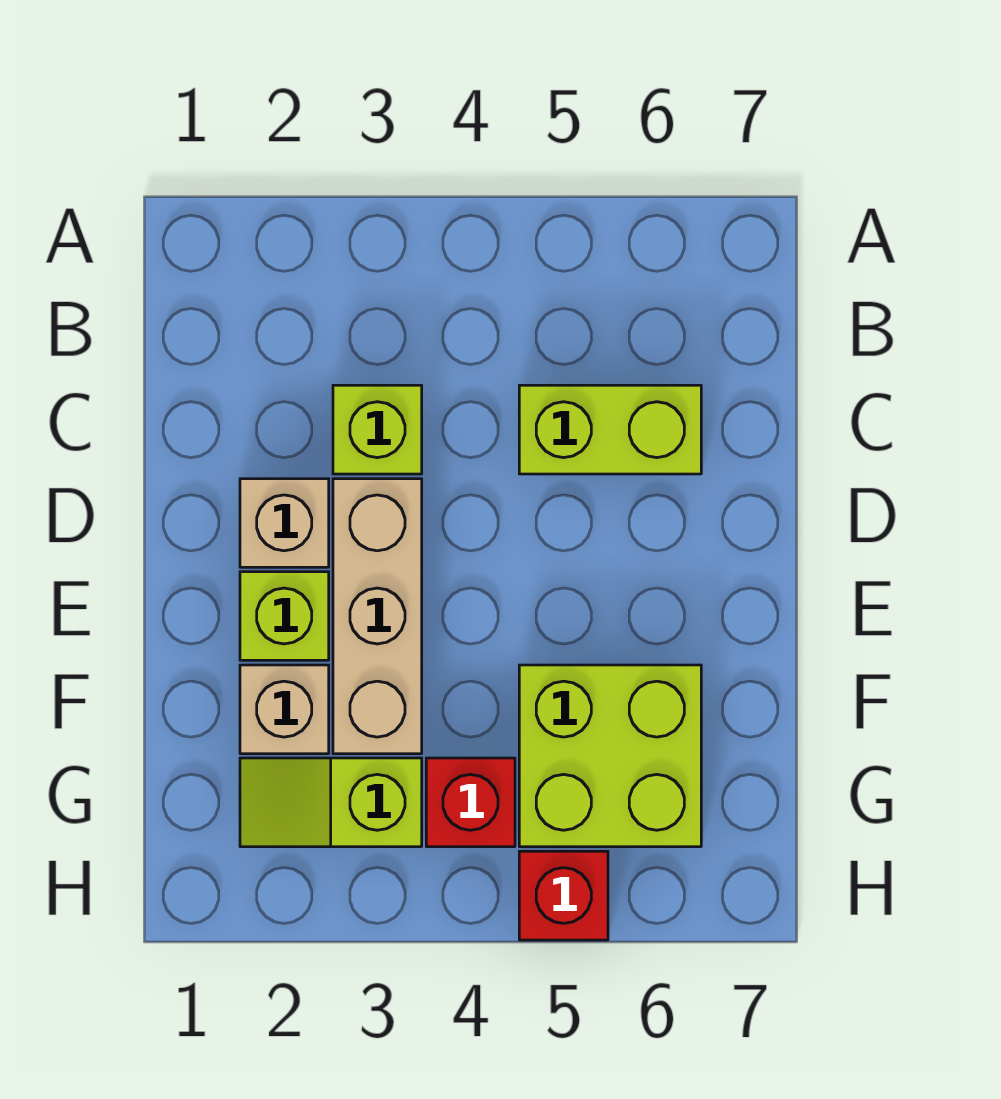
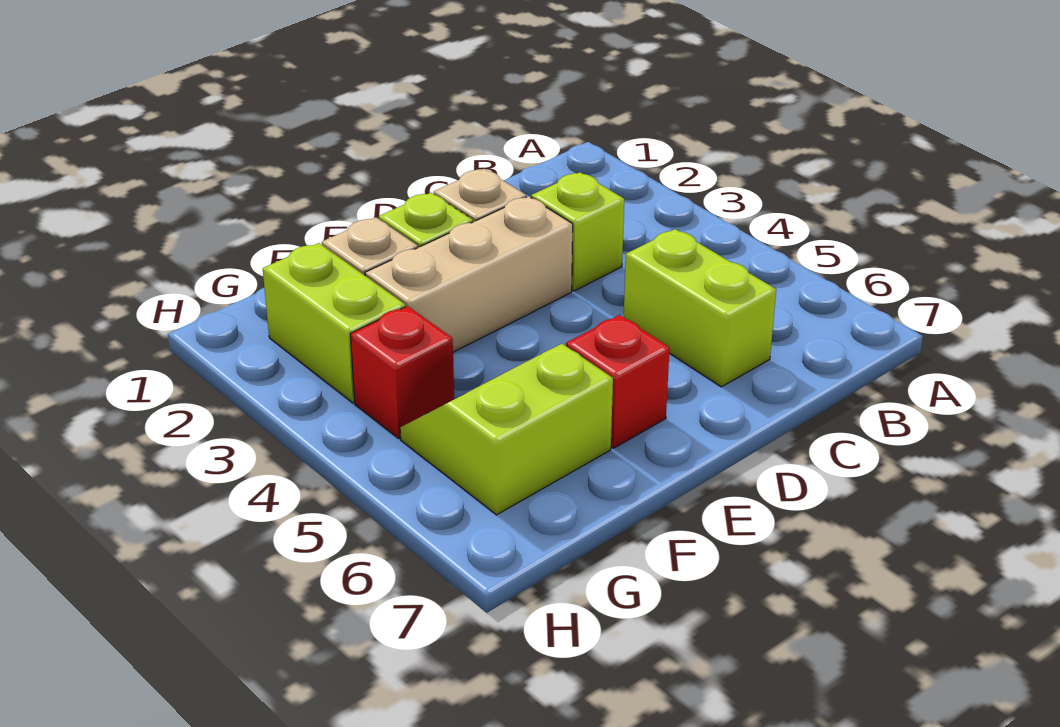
lime 2x2 brick [519,665,701,847] -> lime 2x2 slope [400,344,613,515]
lime 1x2 slope [240,758,422,847] -> lime 1x2 brick [263,243,405,403]
red 1x1 brick [519,851,608,940] -> red 1x1 brick moved to [566,315,670,448]

